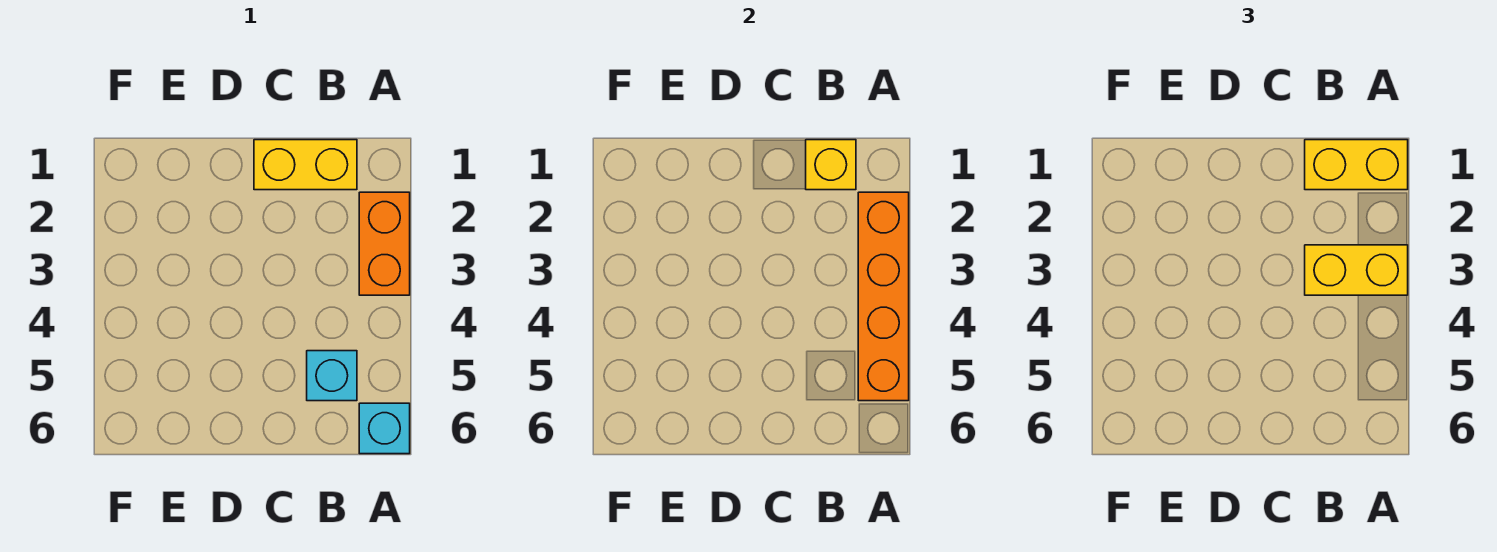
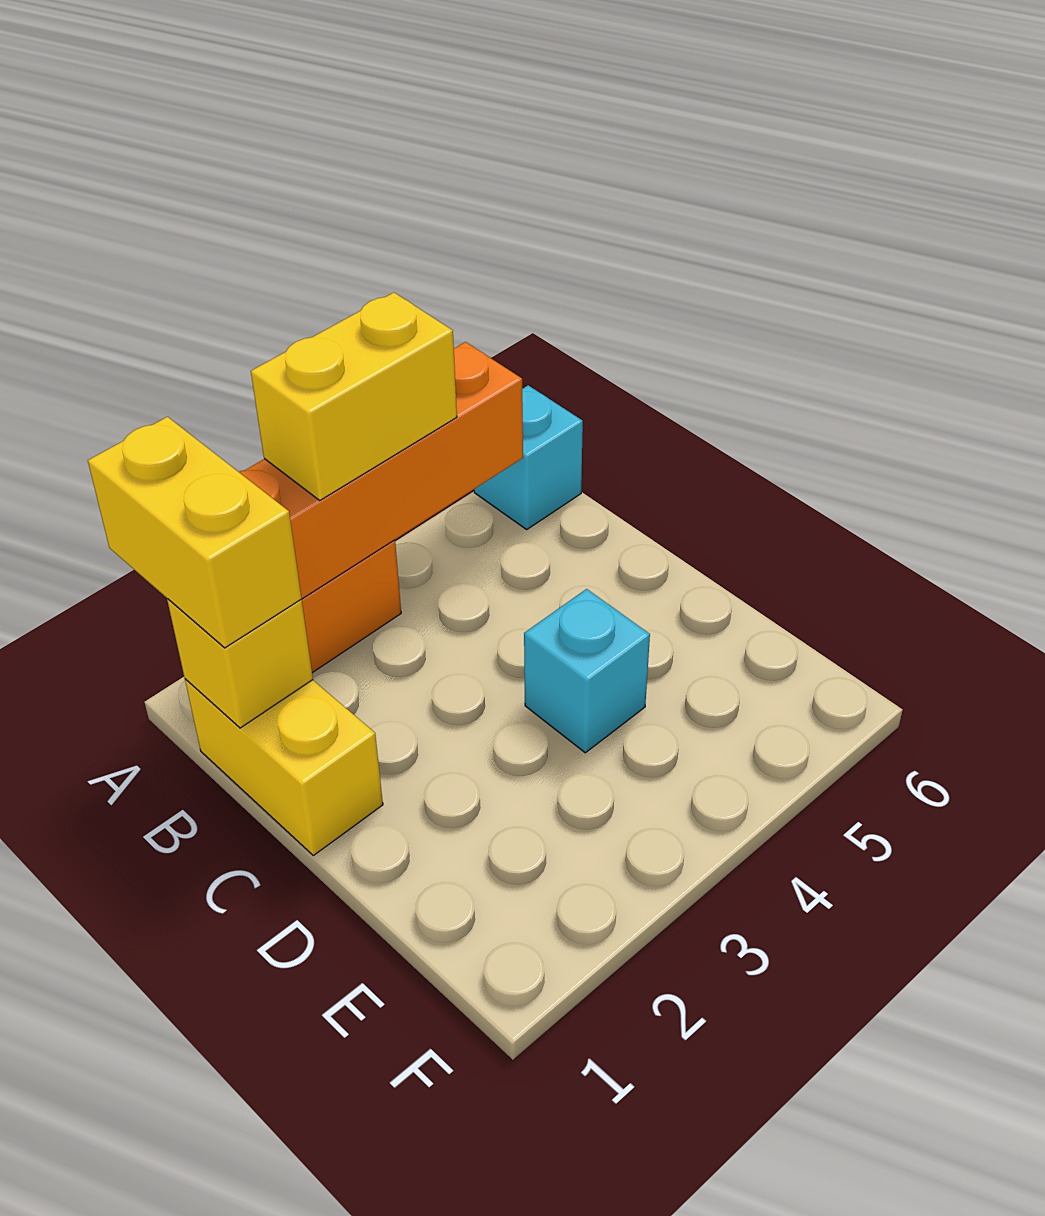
yellow 1x2 brick [1305,245,1408,295] -> yellow 1x2 brick turned to [251,293,457,500]
cyan 1x1 brick [307,351,357,401] -> cyan 1x1 brick moved to [524,589,650,753]

